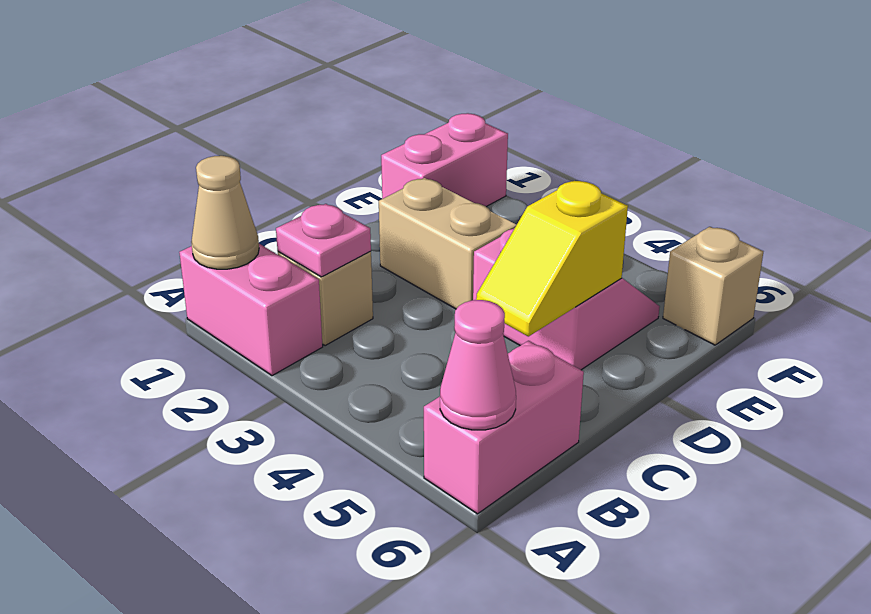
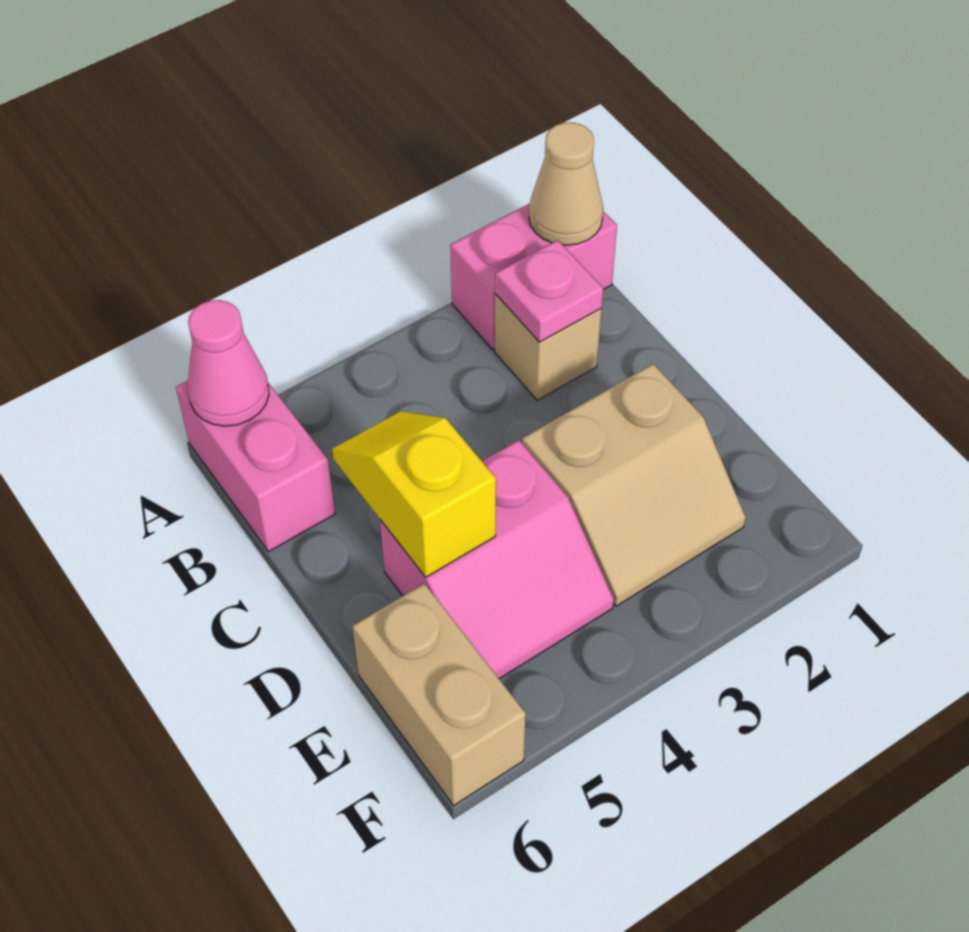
pink 1x2 brick [381,113,508,207] -> none
tan 1x1 brick [663,227,763,345] -> tan 1x2 brick [352,583,526,806]

